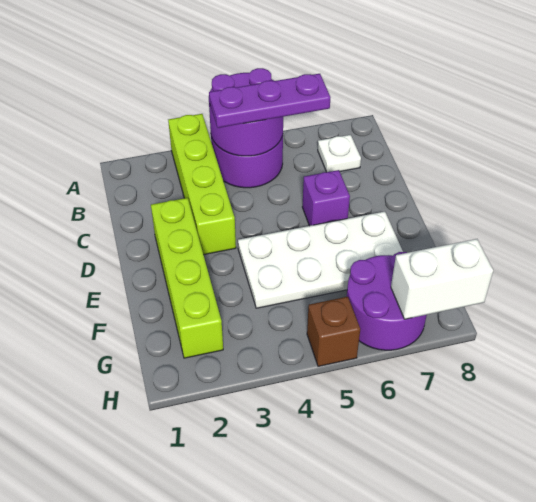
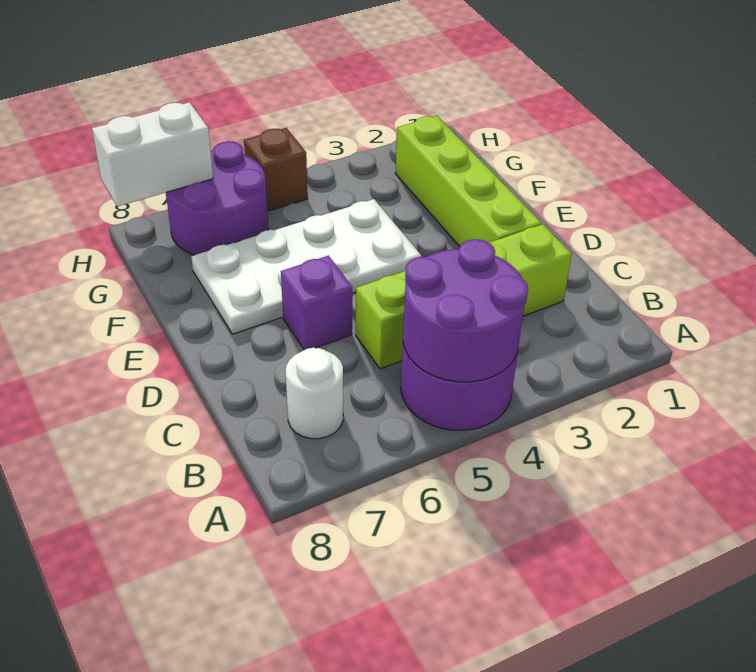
lime 1x4 brick [168,114,236,255] -> lime 1x4 brick turned to [356,224,572,369]
purple 1x3 plate [209,74,330,128] -> none
white 1x1 plate [318,135,361,172] -> white 1x1 round brick [286,348,343,439]

